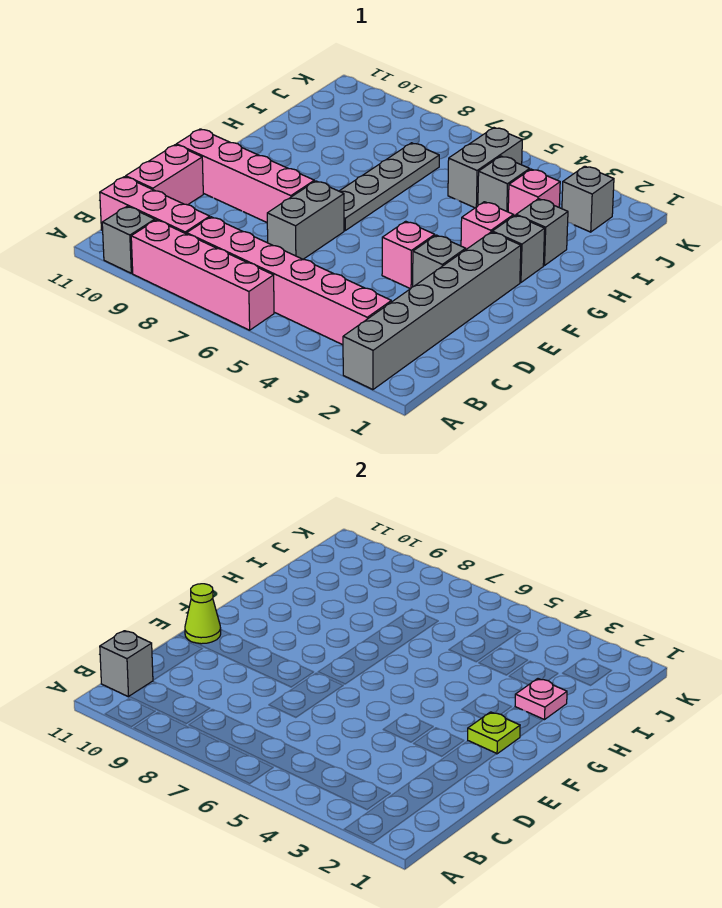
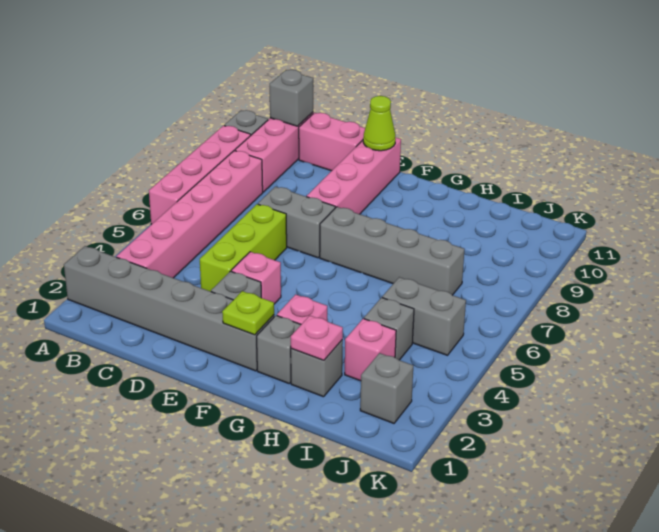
none -> lime 1x3 brick [200,204,287,292]
grey 1x4 plate [339,143,439,230] -> grey 1x4 brick [320,207,464,295]

